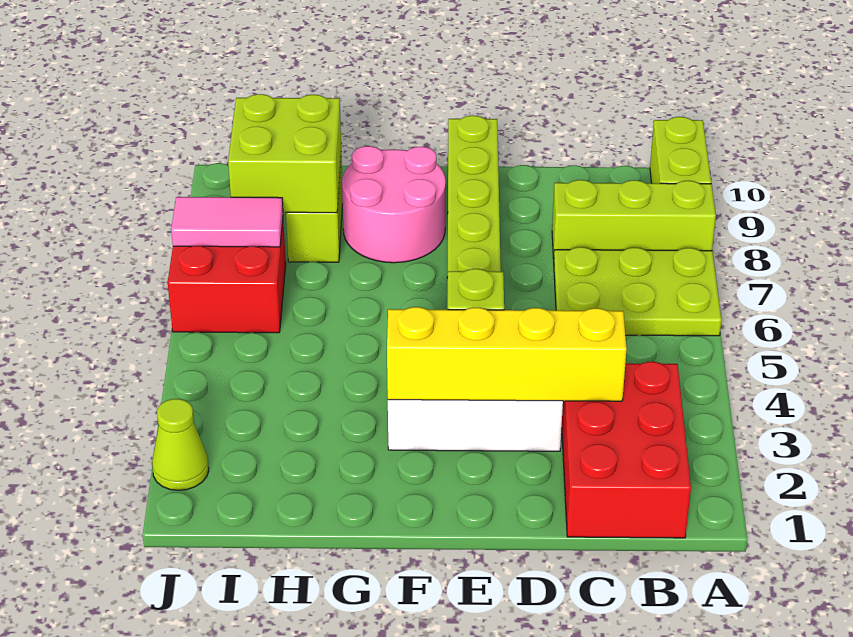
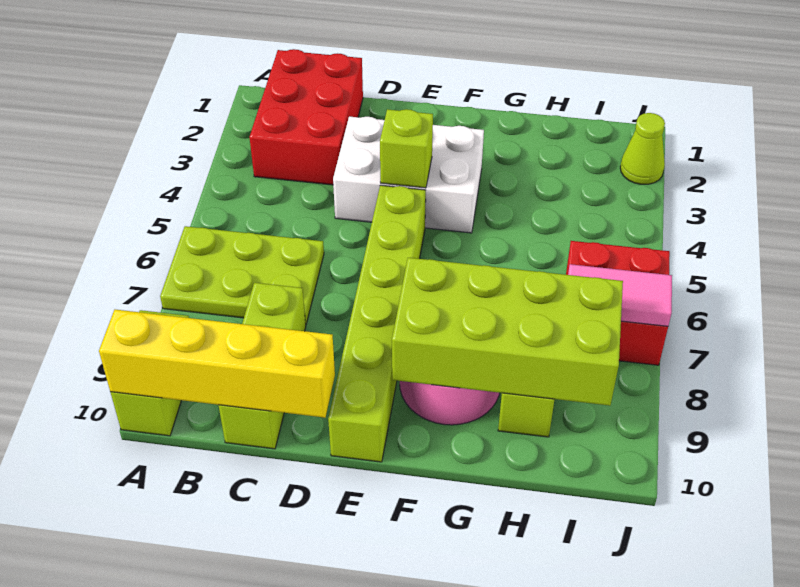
lime 1x3 brick [552,180,716,259] -> lime 1x3 brick turned to [218,283,306,449]
yellow 1x4 brick [387,307,627,401] -> yellow 1x4 brick moved to [99,310,335,418]
lime 2x2 brick [228,94,341,213] -> lime 2x4 brick [392,258,623,406]

